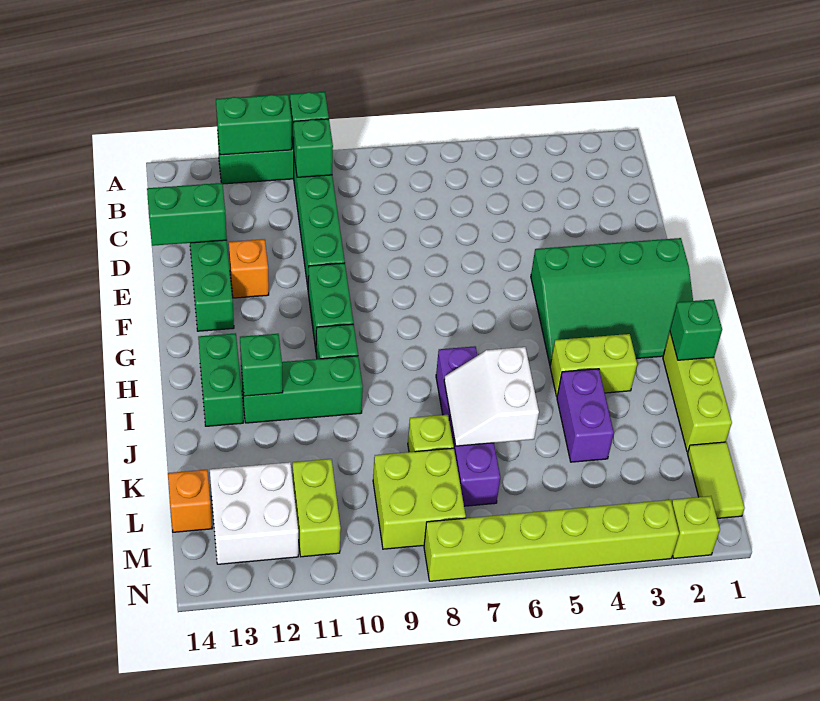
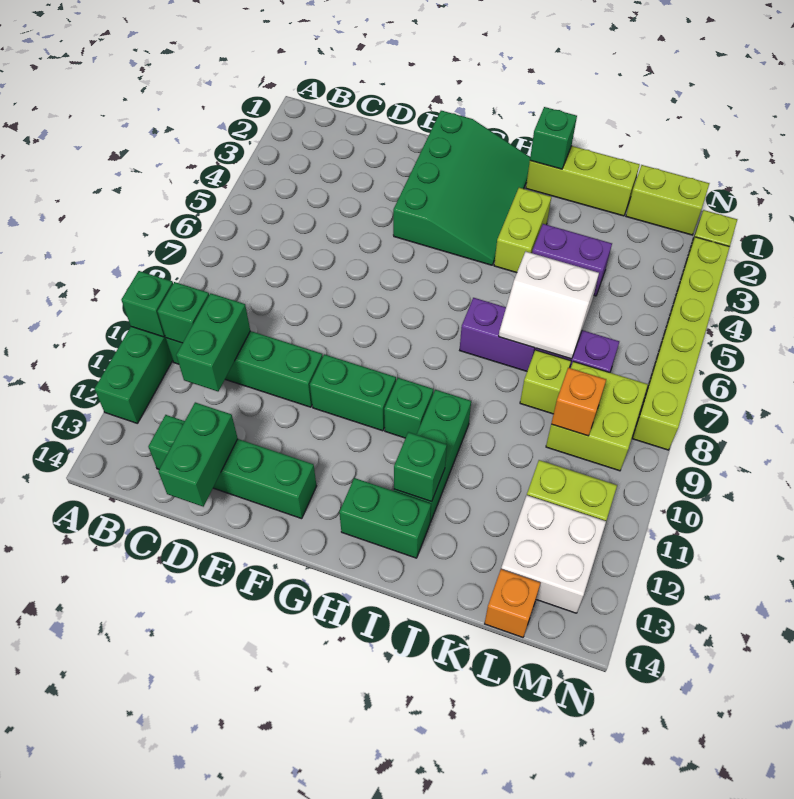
green 1x2 brick [216,94,292,155] -> green 1x2 brick moved to [176,293,250,391]
orange 1x1 brick [229,239,269,298] -> orange 1x1 brick moved to [551,368,606,436]
lime 1x2 tile [687,442,745,518] -> lime 1x2 brick [626,165,709,235]

